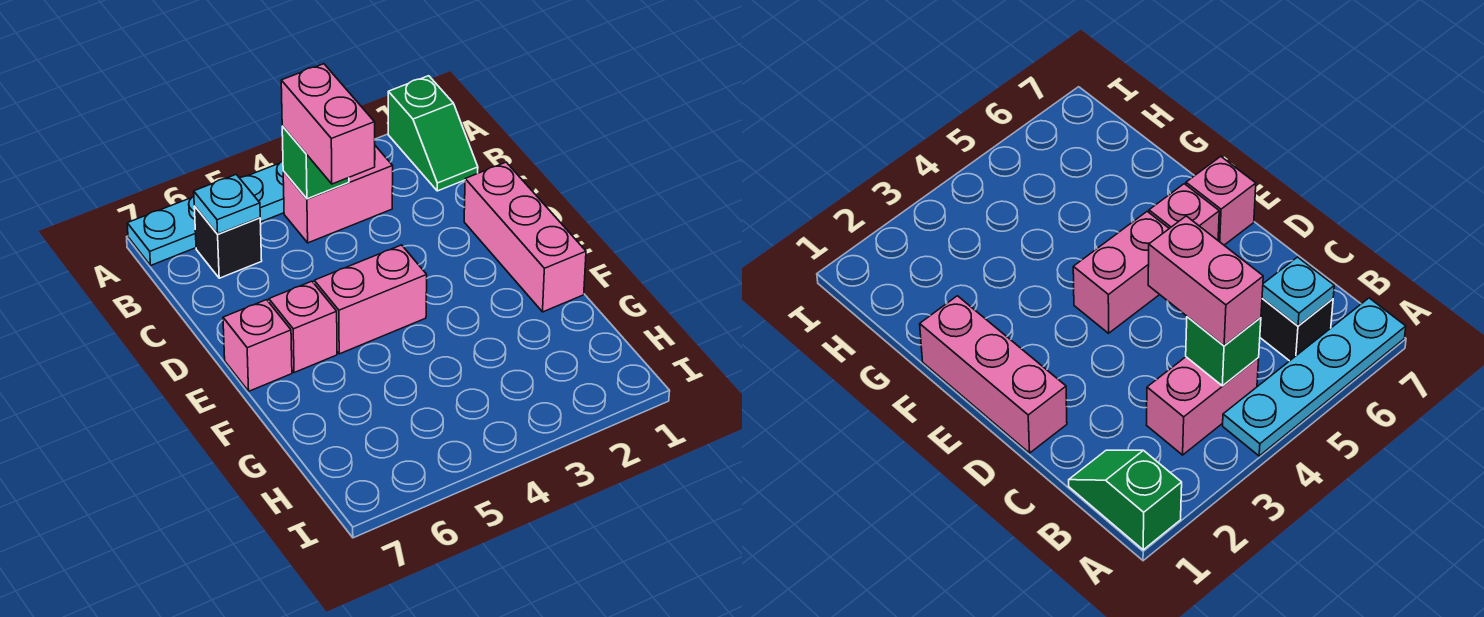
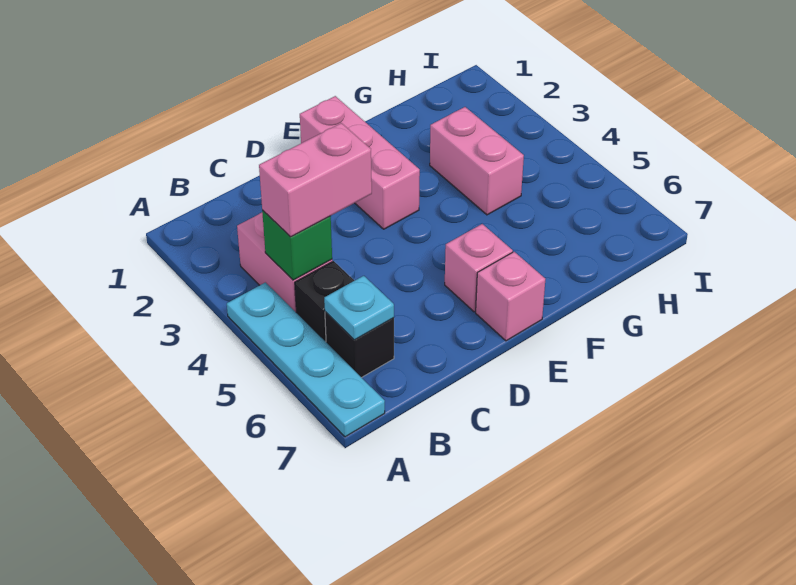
green 1x2 slope [388,76,478,191] -> none
none -> black 1x1 brick [295,261,354,342]
pink 1x3 brick [464,162,586,312] -> pink 1x3 brick turned to [300,96,420,229]
pink 1x2 brick [314,245,427,354] -> pink 1x2 brick moved to [430,107,524,215]

